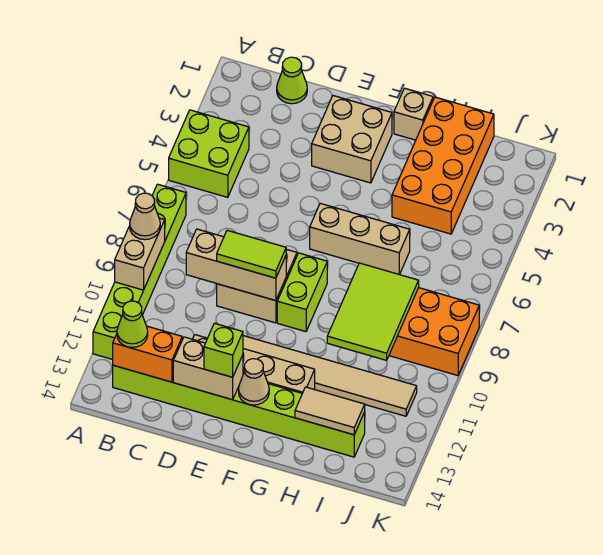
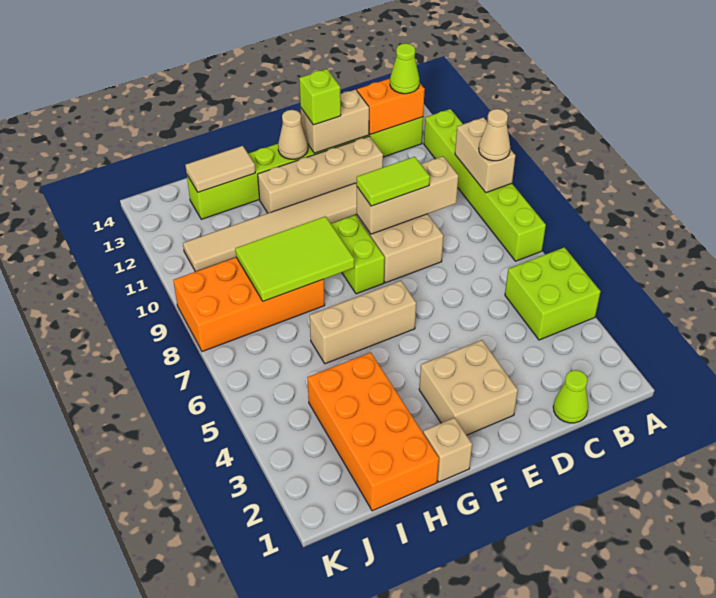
lime 2x3 tile [327,263,419,360] -> lime 2x3 tile turned to [235,216,354,301]

